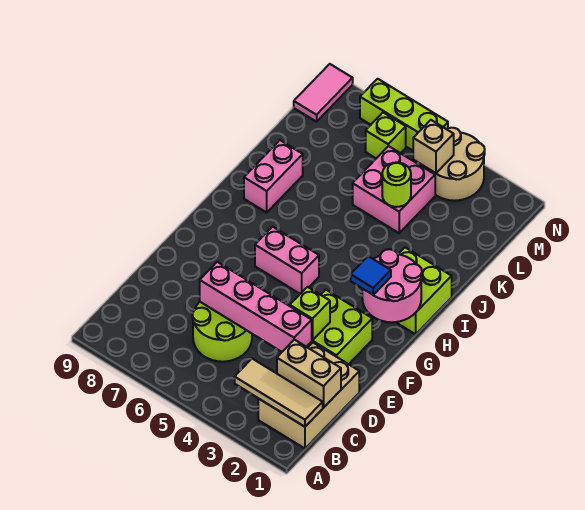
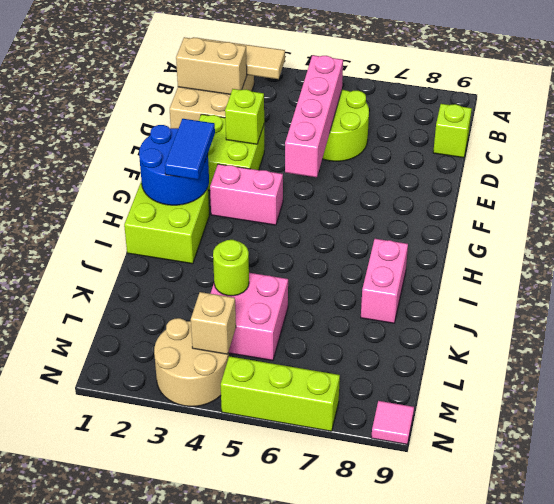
pink 1x4 brick [200,262,312,352] -> pink 1x4 brick turned to [285,55,343,177]
pink 2x2 round brick [362,249,422,322] -> blue 2x2 round brick [139,125,209,205]
blue 1x1 tile [351,256,391,295] -> blue 1x2 tile [165,119,215,180]
pink 1x2 brick [255,227,319,294] -> pink 1x2 brick moved to [210,164,283,225]
lime 1x1 brick [366,112,406,158] -> lime 1x1 brick moved to [433,104,472,158]
pink 1x2 tile [294,64,353,122] -> pink 1x1 tile [371,401,414,444]

